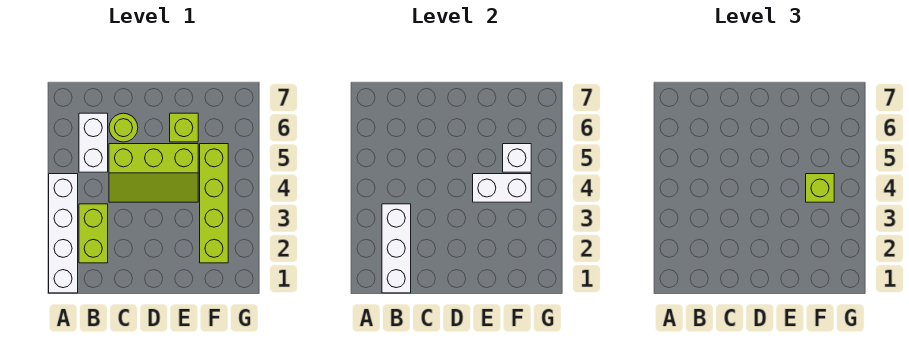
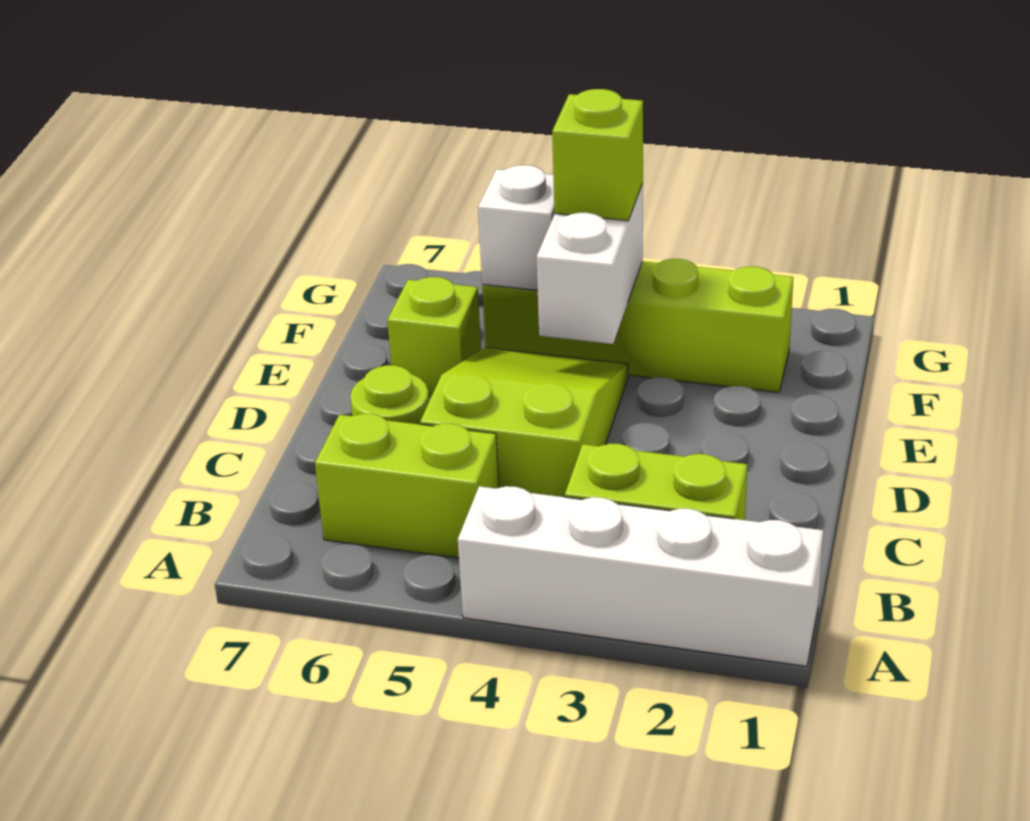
white 1x3 brick [382,204,411,293] -> none
white 1x2 brick [79,113,108,172] -> lime 1x2 brick [315,414,499,558]
lime 2x3 slope [109,144,198,202] -> lime 2x3 slope turned to [420,348,628,497]

